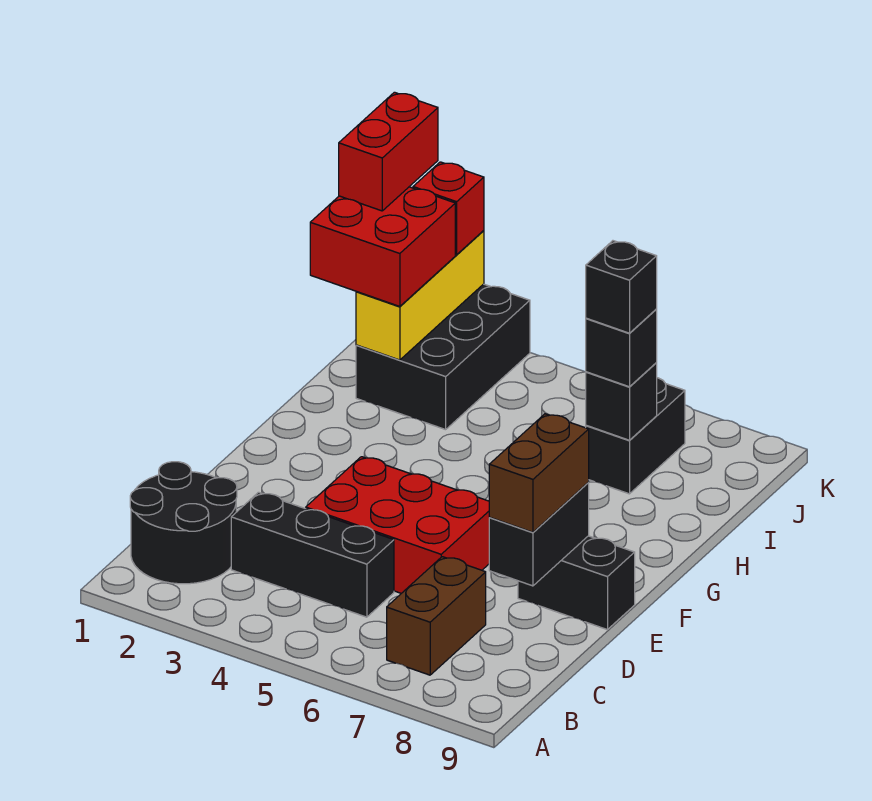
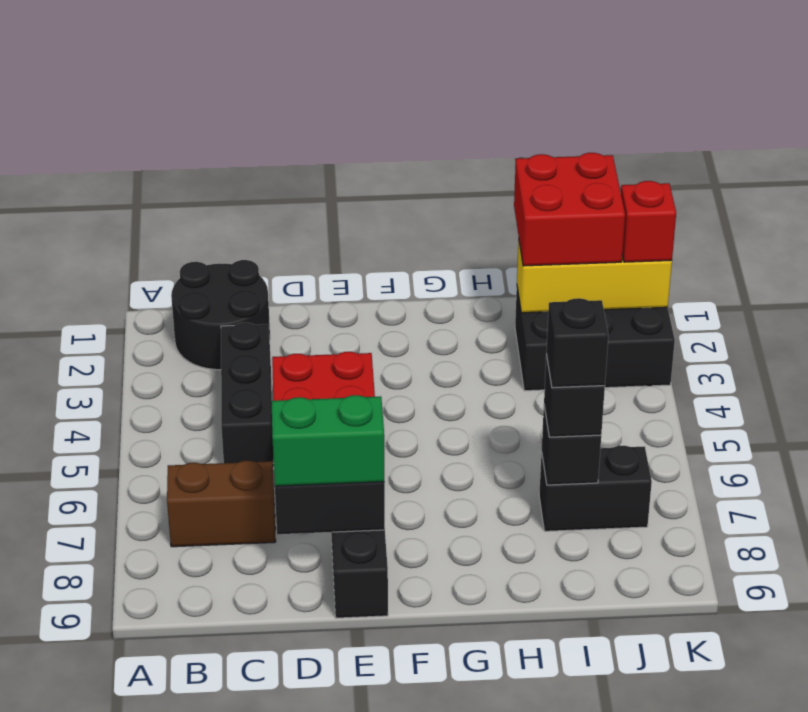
brown 1x2 brick [489,414,589,532] -> green 1x2 brick [271,395,384,486]
red 1x2 brick [339,92,438,211] -> none

